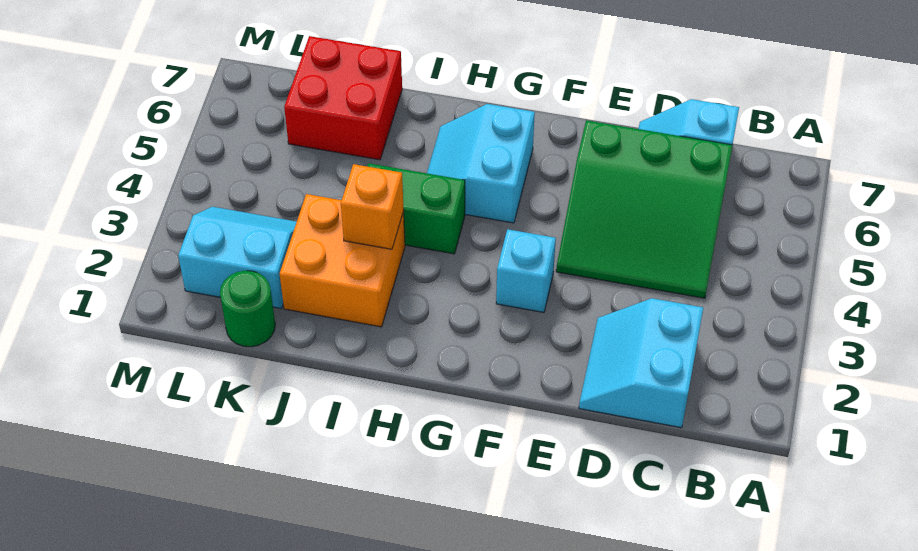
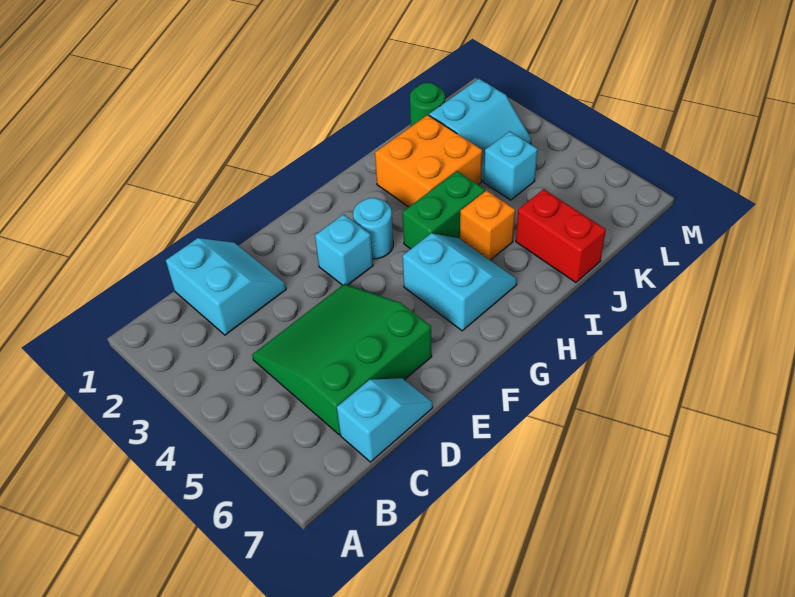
none -> cyan 1x1 round brick [353,198,393,259]
orange 1x1 brick [341,164,404,249] -> orange 1x1 brick moved to [460,191,515,260]
red 2x2 brick [284,36,402,160] -> red 1x2 brick [516,189,606,283]
none -> cyan 1x1 brick [484,131,538,200]

